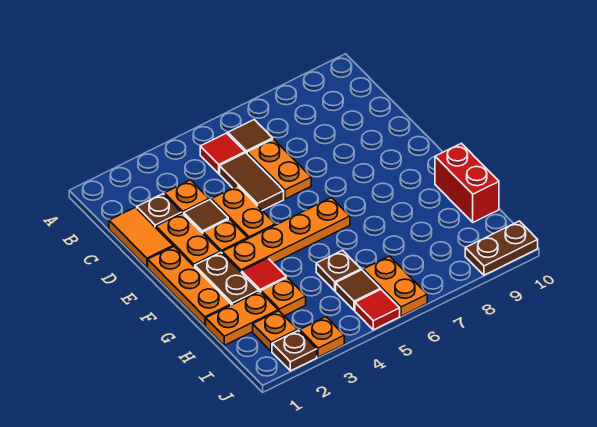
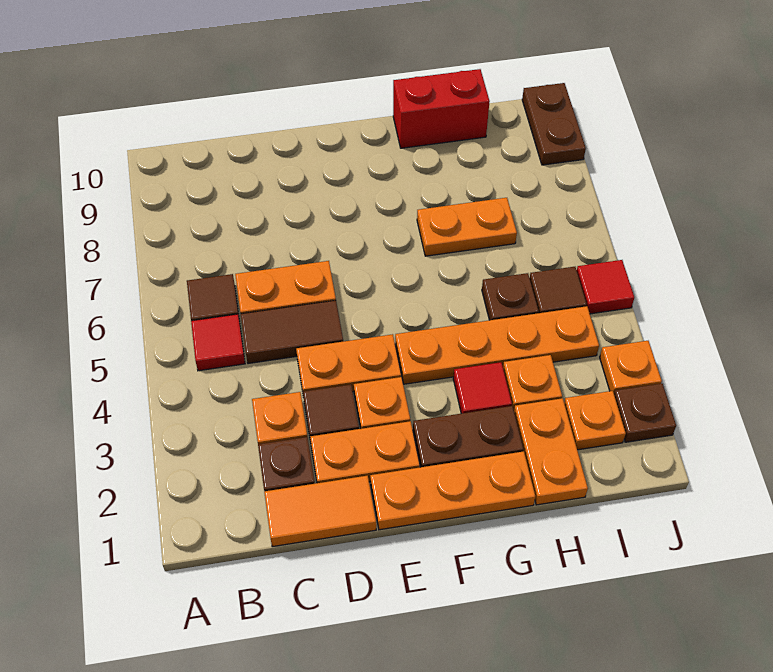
orange 1x4 plate [222,198,350,273] -> orange 1x4 plate turned to [395,306,599,384]
orange 1x2 plate [363,256,427,316] -> orange 1x2 plate moved to [417,198,517,256]

